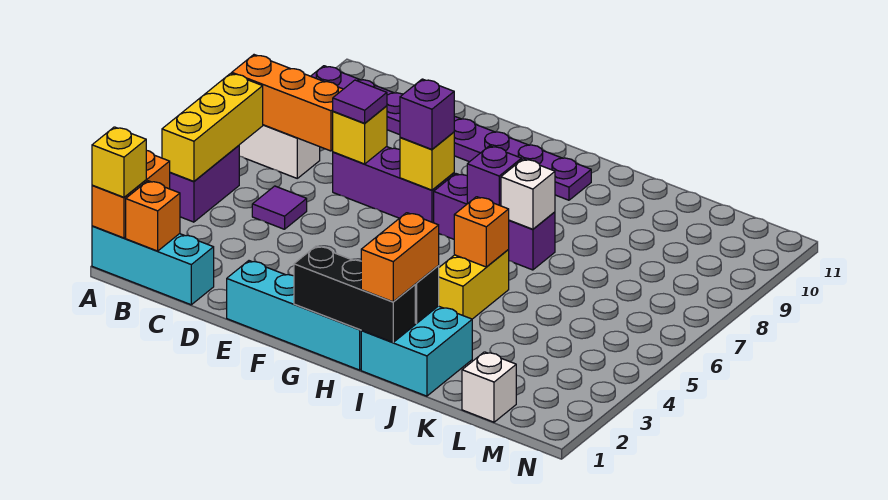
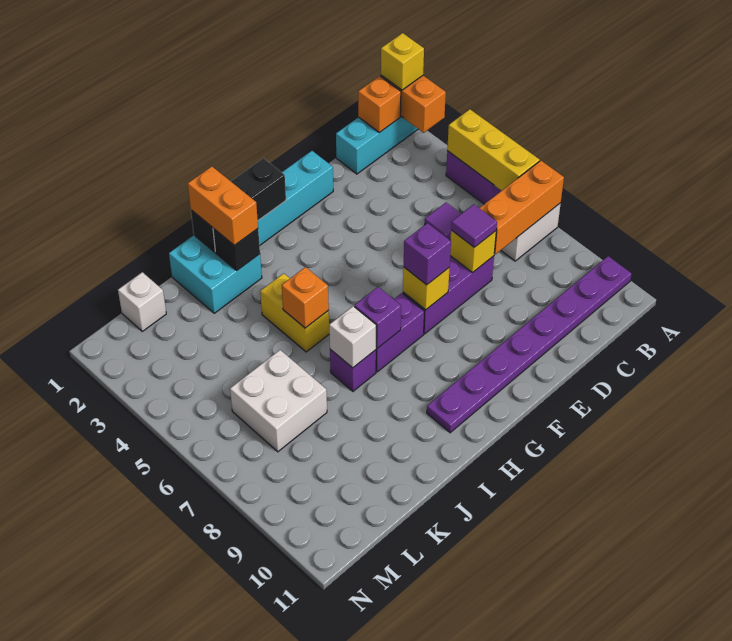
none -> white 2x2 brick [230,350,327,452]

